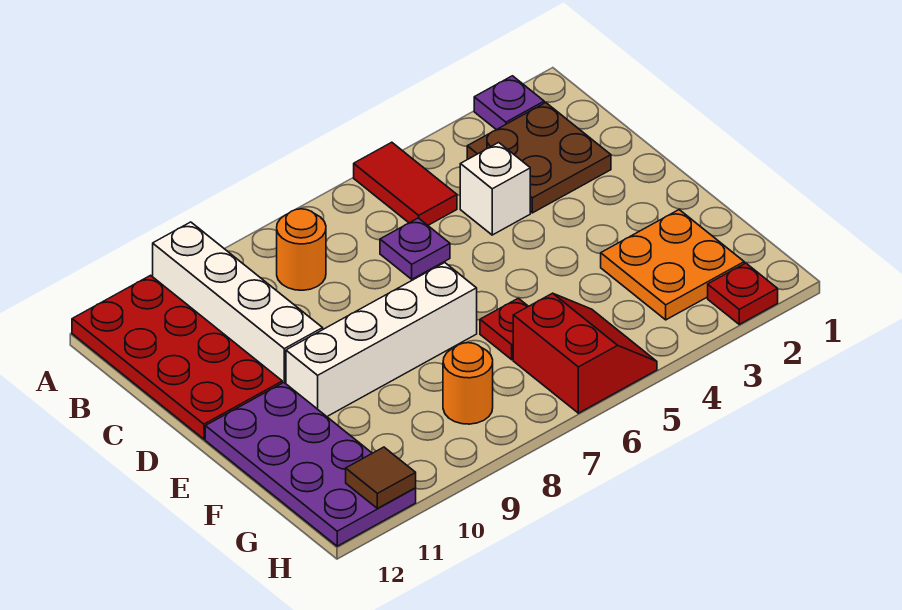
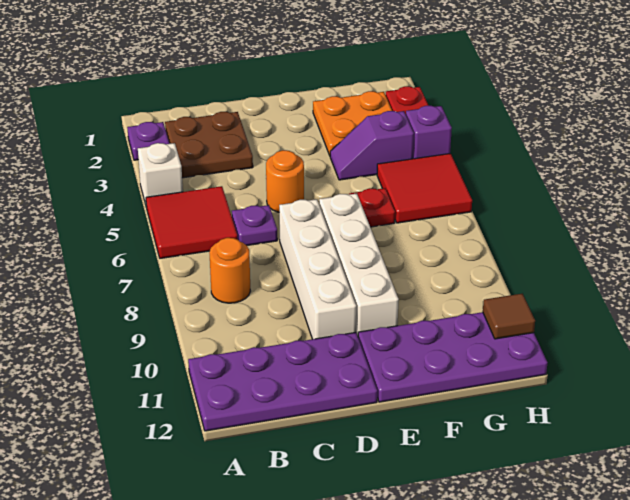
red 1x2 tile [354,142,457,225] -> red 2x2 tile [146,186,238,258]
white 1x4 brick [153,222,323,384] -> white 1x4 brick turned to [279,199,356,339]
red 2x4 plate [72,275,282,439] -> purple 2x4 plate [188,332,377,431]
white 1x1 brick [460,143,530,235] -> white 1x1 brick moved to [138,143,183,208]
none -> purple 1x2 slope [330,111,414,180]
red 2x2 slope [513,293,657,413] -> red 2x2 tile [377,153,472,223]
orange 1x1 round brick [443,343,493,424] -> orange 1x1 round brick moved to [266,150,304,212]
none -> purple 1x1 brick [406,106,452,159]

